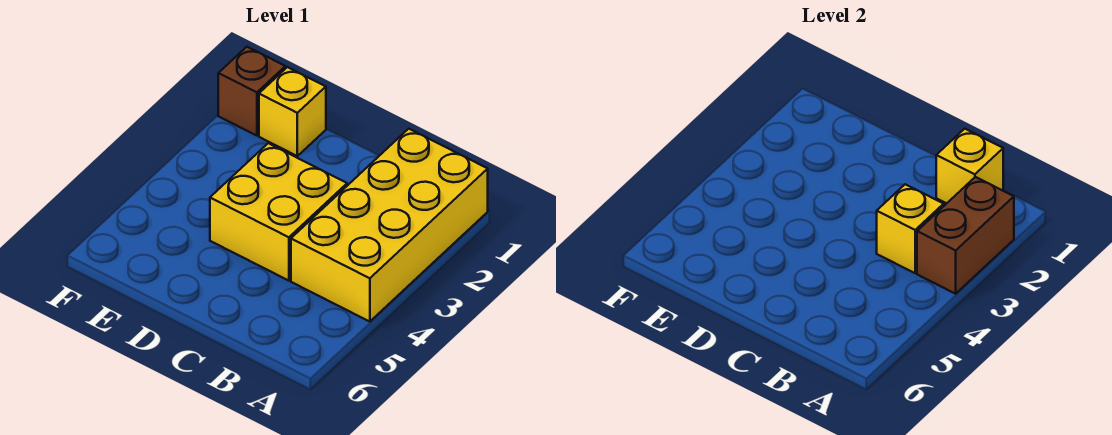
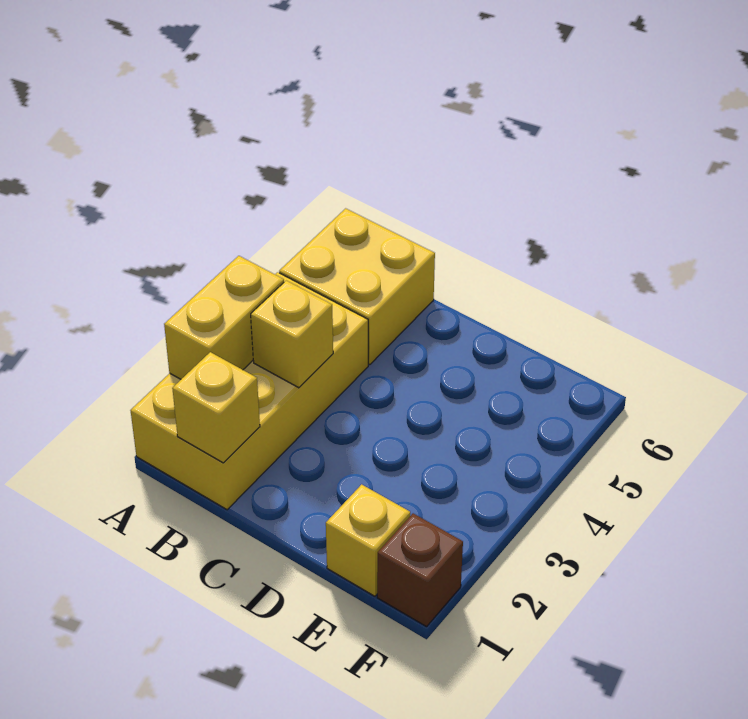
brown 1x2 brick [917,177,1014,294] -> yellow 1x2 brick [164,256,284,379]
yellow 2x2 brick [210,143,347,281] -> yellow 2x2 brick moved to [279,208,435,365]

